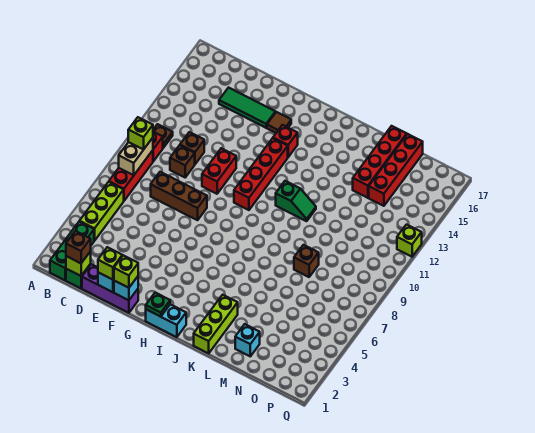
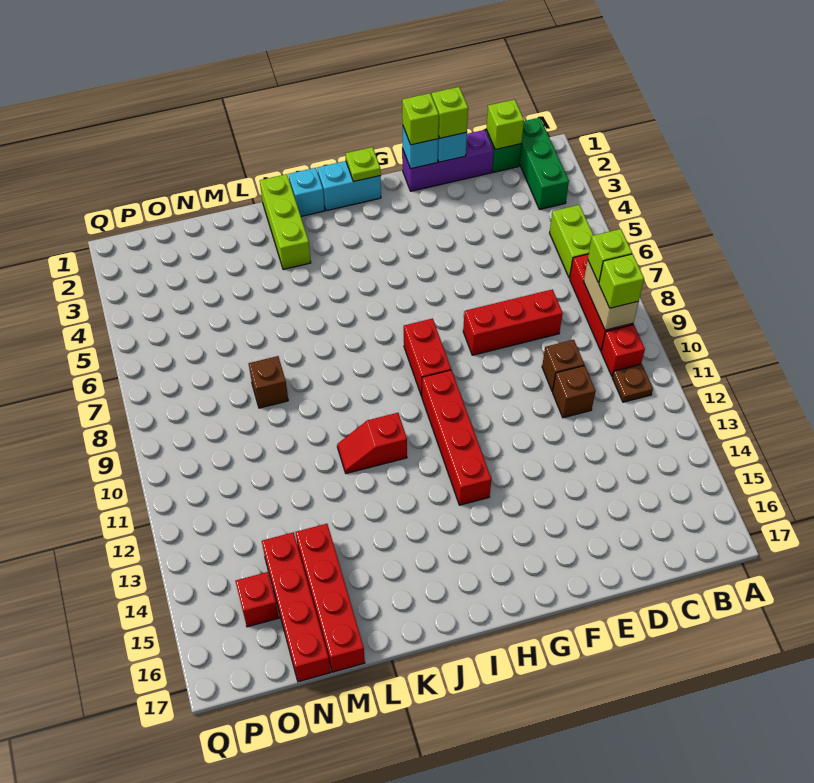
lime 1x3 brick [79,182,124,241] -> lime 1x2 brick [550,205,593,278]
brown 1x1 brick [66,231,91,263] -> none
brown 1x3 brick [151,172,207,220] -> red 1x3 brick [463,289,563,355]
green 1x3 tile [219,88,276,128] -> none
red 1x2 brick [202,148,236,194] -> red 1x2 brick moved to [404,319,451,396]
brown 1x1 tile [267,112,291,133] -> none
green 1x1 plate [146,292,170,317] -> lime 1x1 plate [345,147,381,182]
red 1x1 brick [273,125,298,157] -> red 1x1 brick moved to [235,572,279,627]
green 1x2 slope [276,181,316,221] -> red 1x2 slope [337,413,407,474]
cyan 1x1 brick [235,324,260,356] -> cyan 1x1 brick moved to [289,168,325,216]
lime 1x1 brick [397,225,422,257] -> lime 1x1 brick moved to [588,229,632,283]

